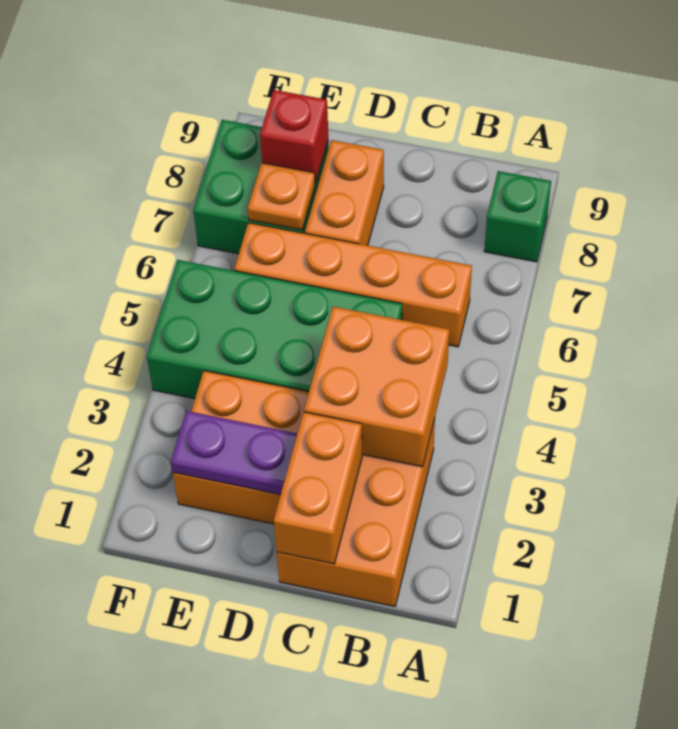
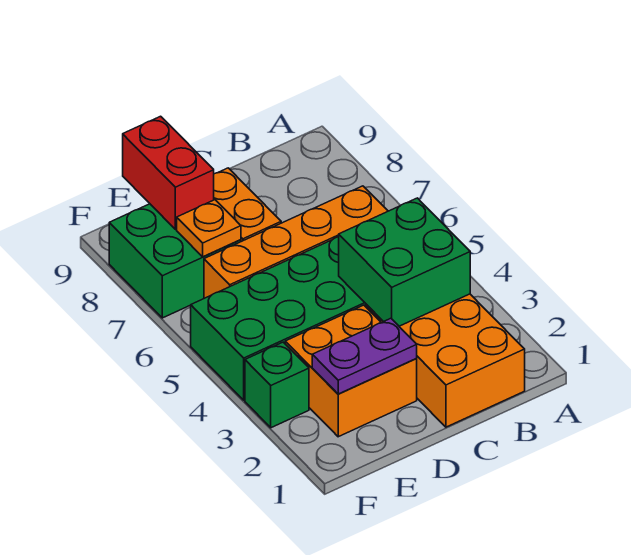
green 1x1 brick [484,171,551,262] -> green 1x1 brick moved to [245,342,309,428]
orange 2x2 brick [304,307,449,467] -> green 2x2 brick [339,198,470,326]
orange 1x2 brick [274,412,362,564] -> none
red 1x1 brick [260,90,328,183] -> red 1x2 brick [123,116,214,229]

